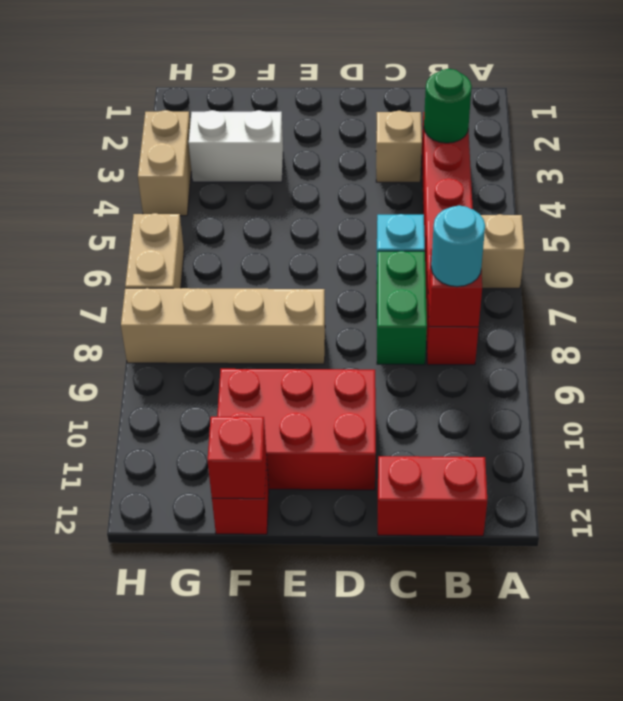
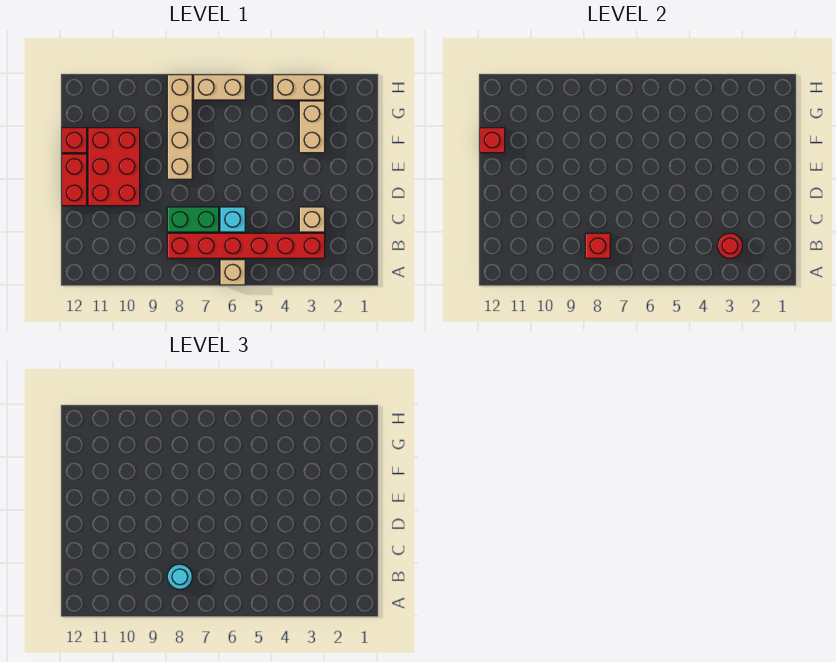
green 1x1 round brick [424,69,472,143] -> red 1x1 round brick [717,233,742,258]
red 1x2 brick [378,456,487,536] -> red 1x2 brick moved to [62,154,87,206]
white 1x2 brick [189,110,283,182] -> tan 1x2 brick [299,101,325,153]

